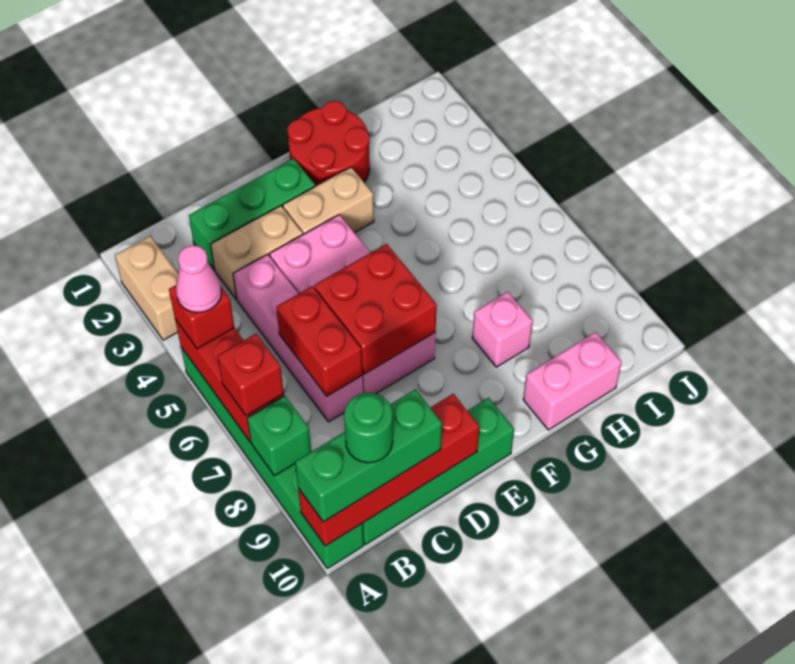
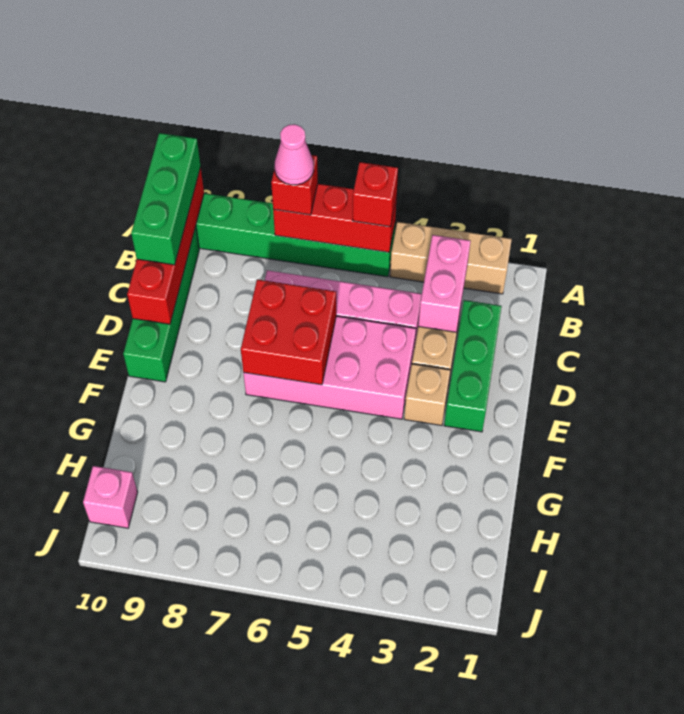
tan 1x2 brick [115,236,178,340] -> tan 1x3 brick [390,222,512,294]
pink 1x1 cone [176,245,221,313] -> pink 1x1 cone moved to [275,124,314,185]
green 1x1 brick [247,396,311,476] -> none
green 1x1 round brick [344,393,393,463] -> none
red 1x2 brick [276,286,362,396] -> none
tan 1x2 brick [283,167,374,234] -> tan 1x1 brick [404,364,450,426]
red 2x2 round brick [287,101,369,186] -> none
pink 1x1 brick [472,292,533,367] -> pink 1x1 brick moved to [83,466,138,528]
pink 1x2 brick [523,332,622,430] -> pink 1x2 brick moved to [418,235,471,332]

